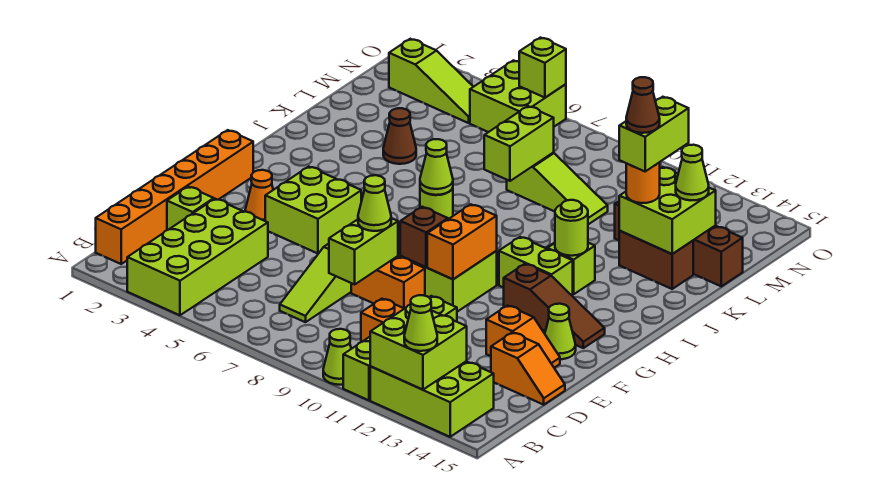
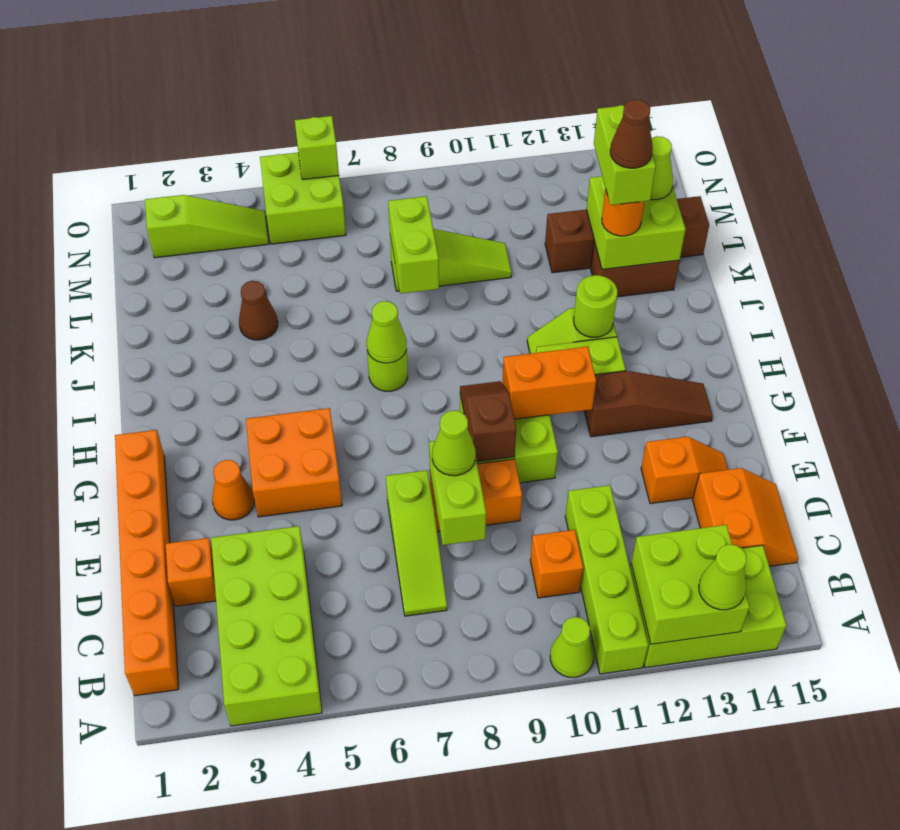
lime 1x1 brick [167,187,214,230] -> orange 1x1 brick [166,538,216,606]
orange 1x2 slope [491,332,565,405] -> orange 2x2 slope [693,468,798,566]
lime 2x2 brick [265,167,361,254] -> orange 2x2 brick [246,408,342,517]
orange 1x2 brick [427,204,497,279] -> orange 1x2 brick turned to [502,347,596,419]
lime 1x1 cone [545,304,576,359] -> none

